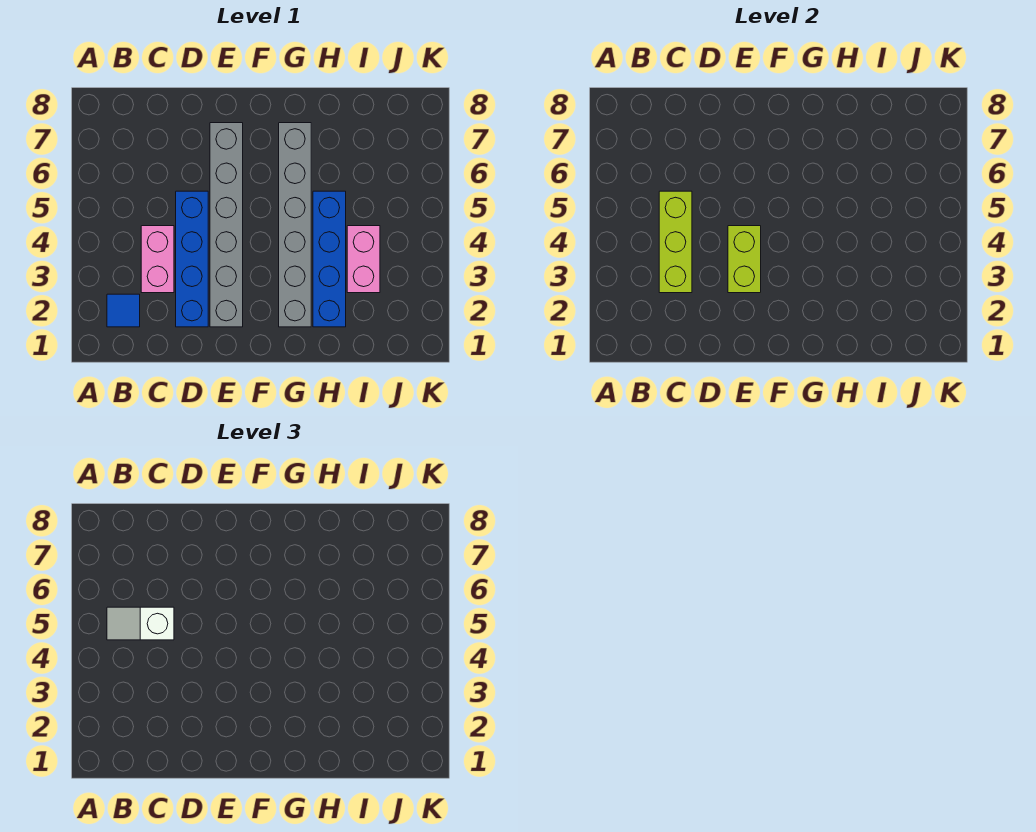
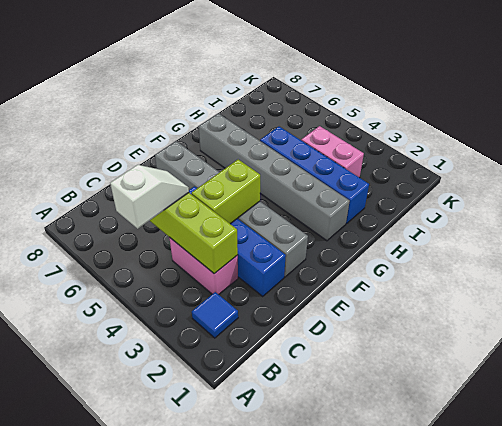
white 1x2 slope [107,607,174,640] -> white 1x2 slope turned to [110,165,189,229]
lime 1x2 brick [728,226,761,293] -> lime 1x2 brick turned to [191,159,260,224]

